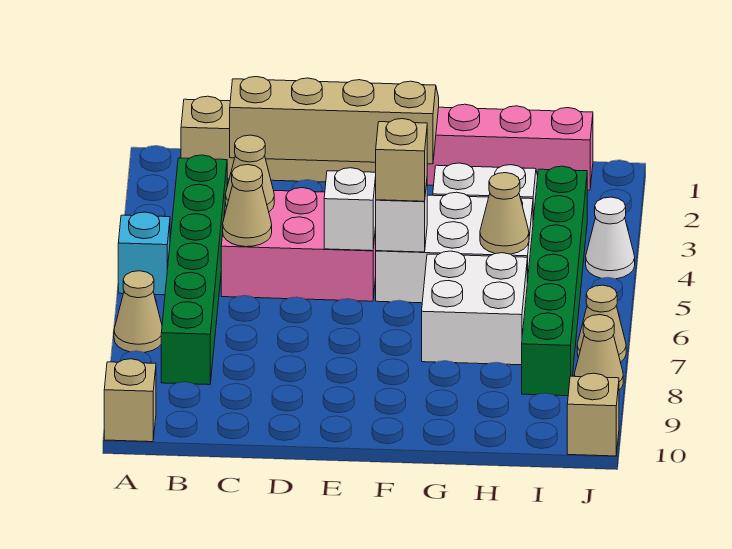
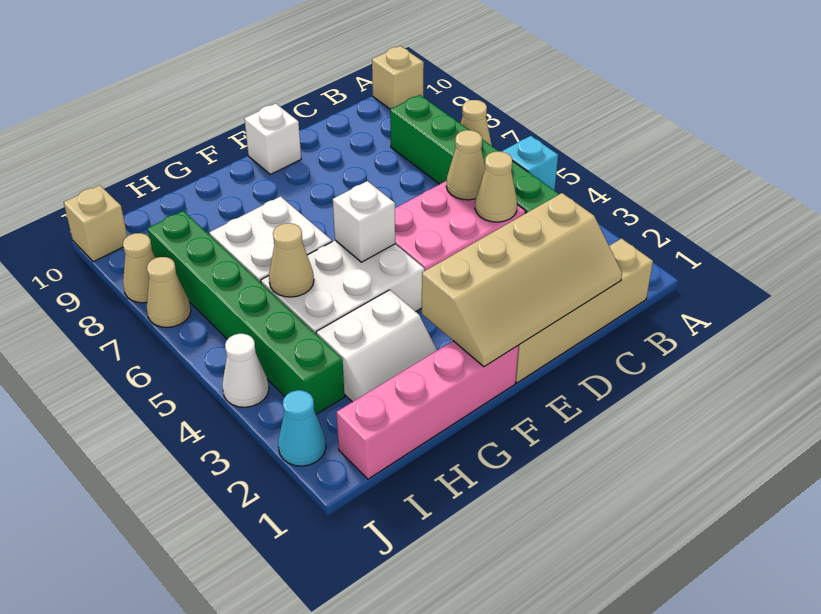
white 1x1 brick [324,168,376,251] -> white 1x1 brick moved to [244,104,301,174]
tan 1x1 brick [376,119,427,201] -> none
none -> cyan 1x1 cone [278,390,326,466]

